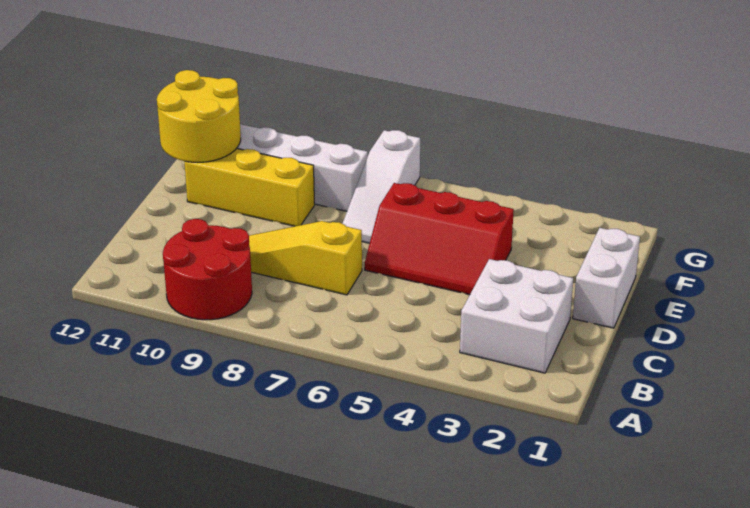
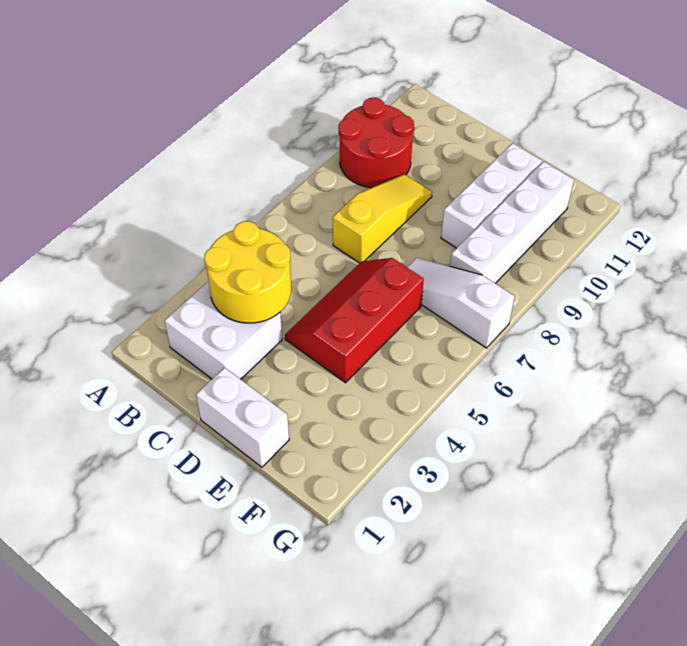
yellow 1x3 brick [184,148,315,226] -> white 1x3 brick [441,143,542,248]
yellow 2x2 round brick [157,70,241,162] -> yellow 2x2 round brick moved to [204,221,291,323]

